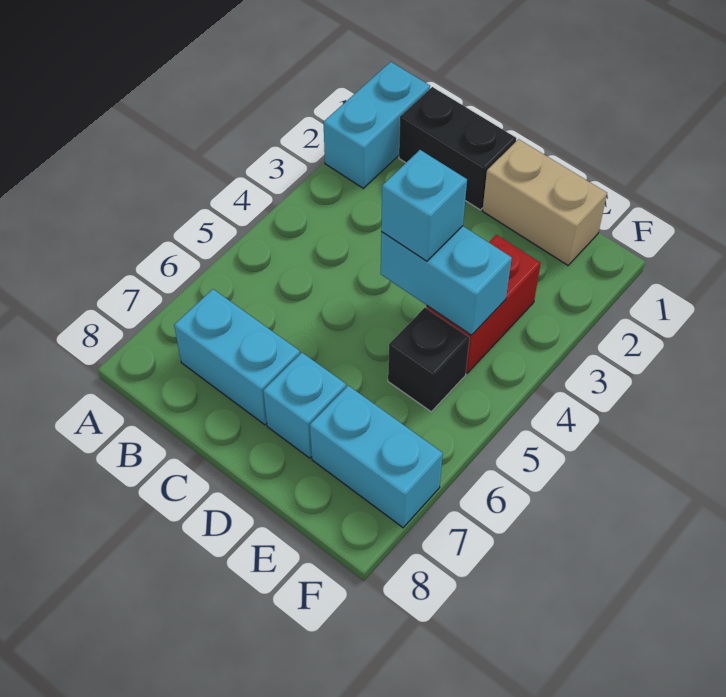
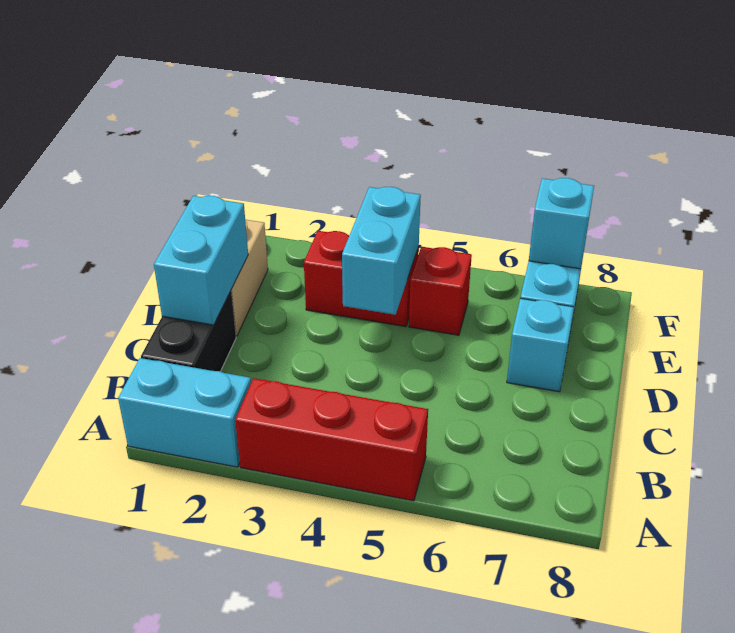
none -> red 1x3 brick [235,378,428,501]
cyan 1x2 brick [174,289,300,425] -> cyan 1x2 brick moved to [154,196,248,325]
cyan 1x1 brick [381,150,467,261] -> cyan 1x1 brick moved to [529,178,594,269]
black 1x1 brick [388,308,470,412] -> red 1x1 brick [409,247,472,335]

